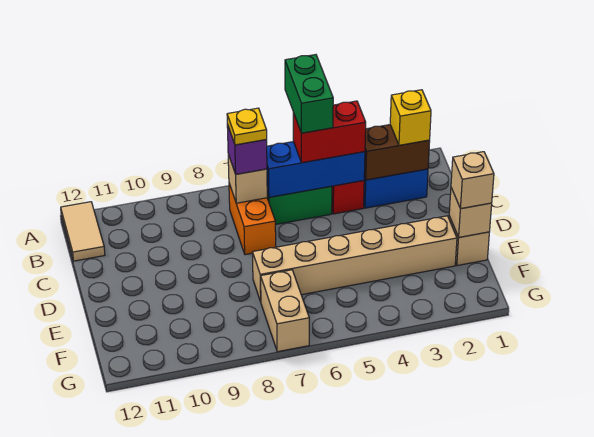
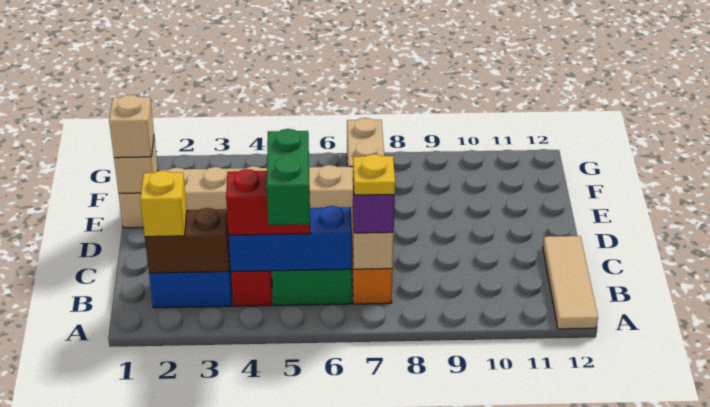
tan 1x2 tile [61,202,105,261] -> tan 1x3 tile [543,236,598,329]

